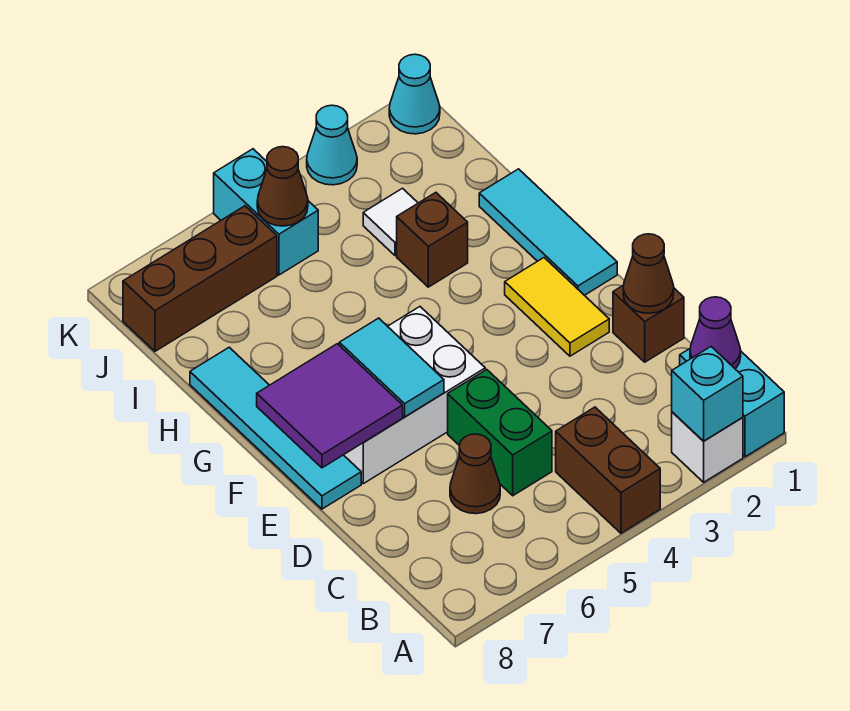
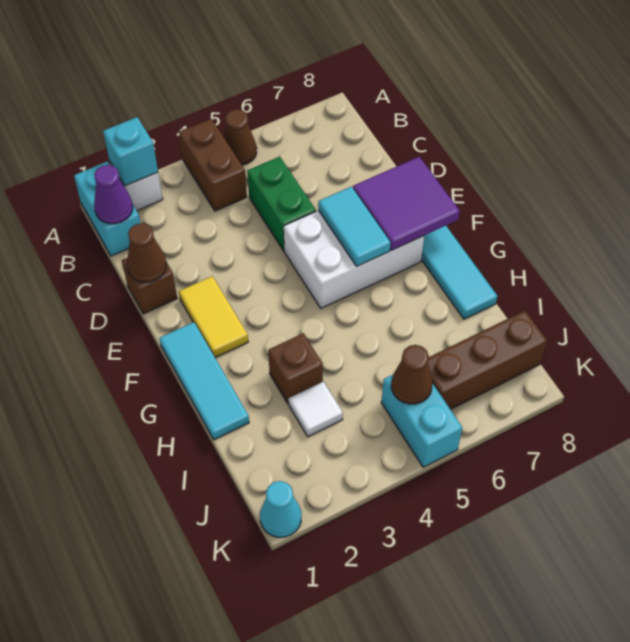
brown 1x1 cone [450,434,500,514] -> brown 1x1 cone moved to [224,109,257,165]
cyan 1x1 cone [307,105,357,185] -> none

